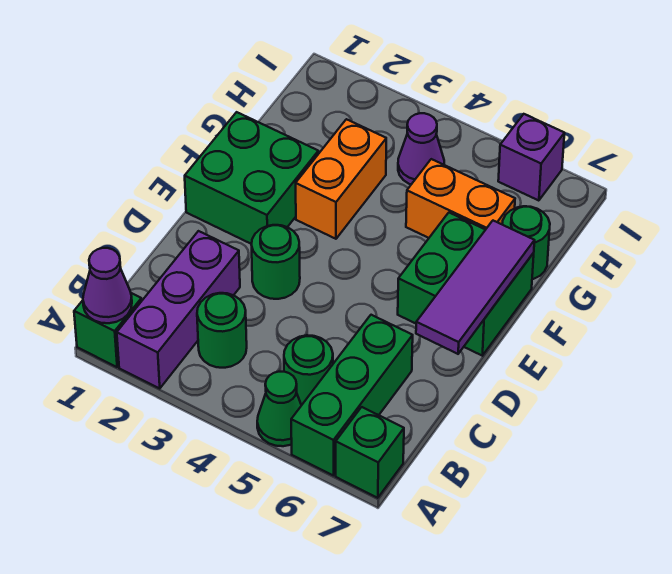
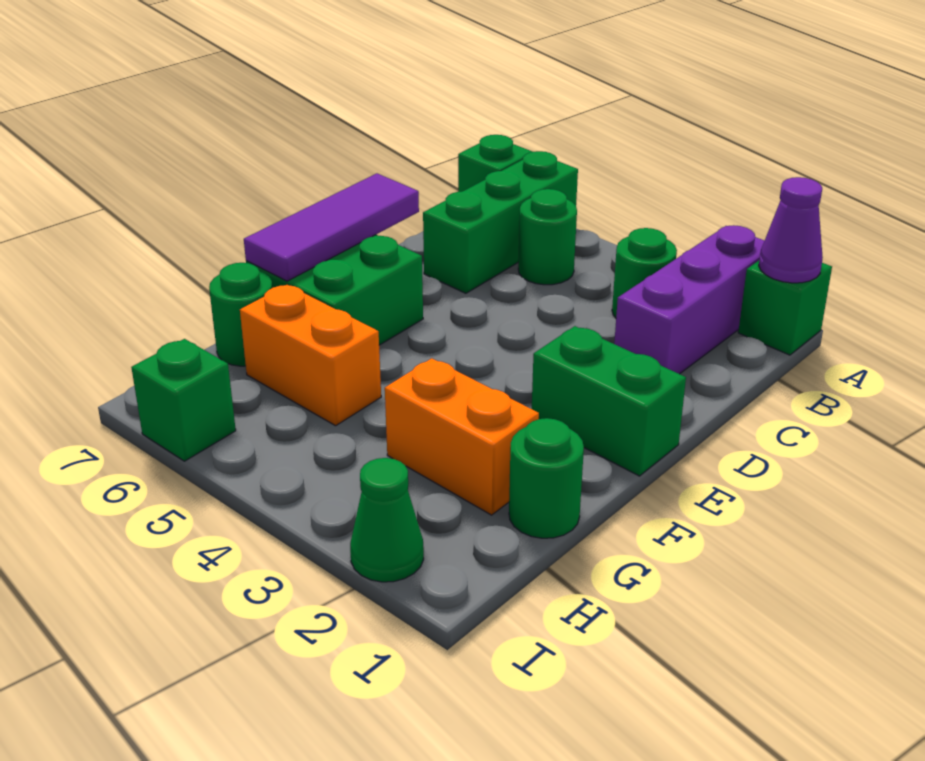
green 1x1 cone [257,372,302,446] -> green 1x1 cone moved to [350,458,424,582]
green 1x1 round brick [252,225,300,299] -> green 1x1 round brick moved to [509,418,584,538]
green 2x2 brick [185,112,318,244] -> green 1x2 brick [532,326,686,476]
orange 1x2 brick [296,119,386,239] -> orange 1x2 brick turned to [385,358,539,515]
purple 1x1 cone [398,113,444,184] -> none
purple 1x1 brick [498,114,564,201] -> green 1x1 brick [131,339,236,461]

